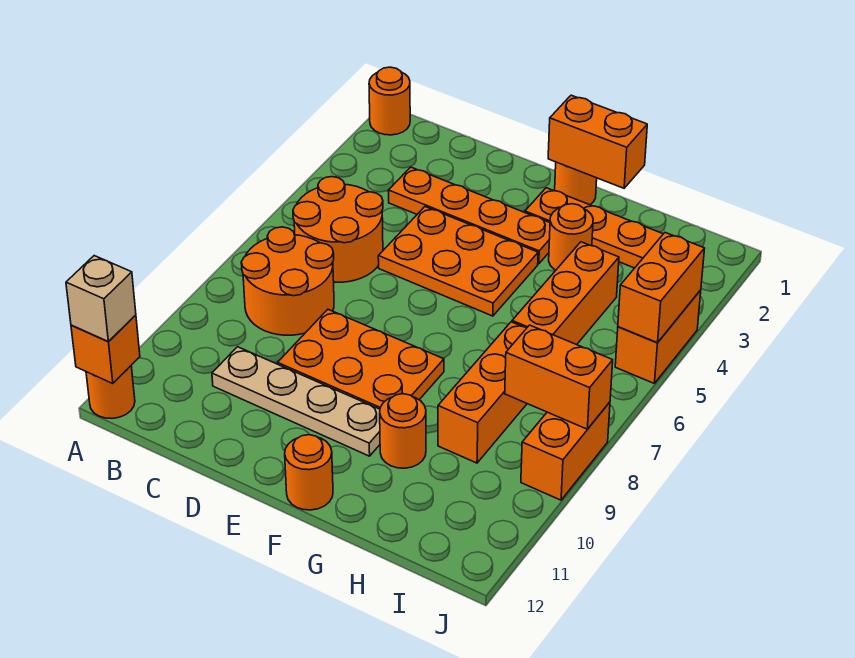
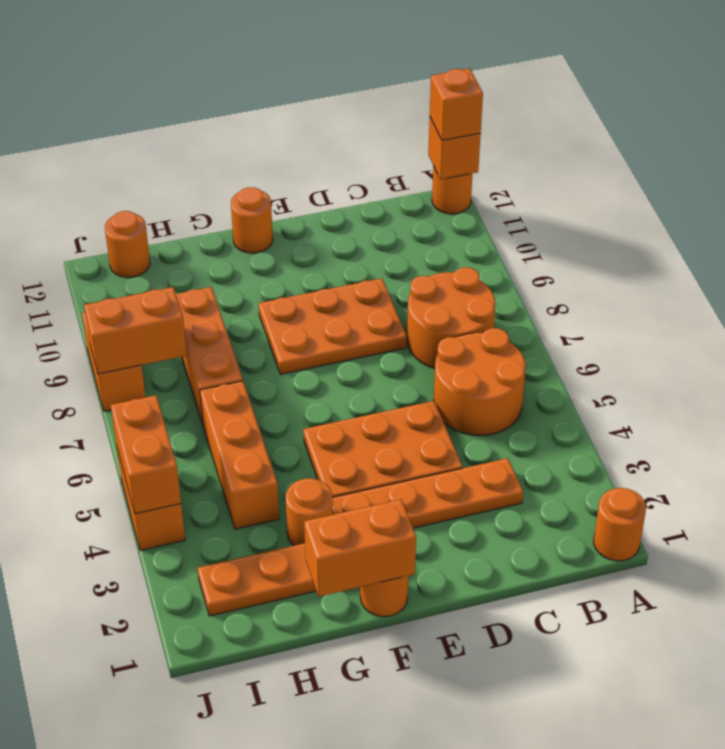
tan 1x1 brick [66,256,136,342] -> orange 1x1 brick [430,68,483,140]
tan 1x4 plate [212,347,380,456] -> none
orange 1x1 round brick [380,394,426,468] -> orange 1x1 round brick moved to [105,211,150,277]

